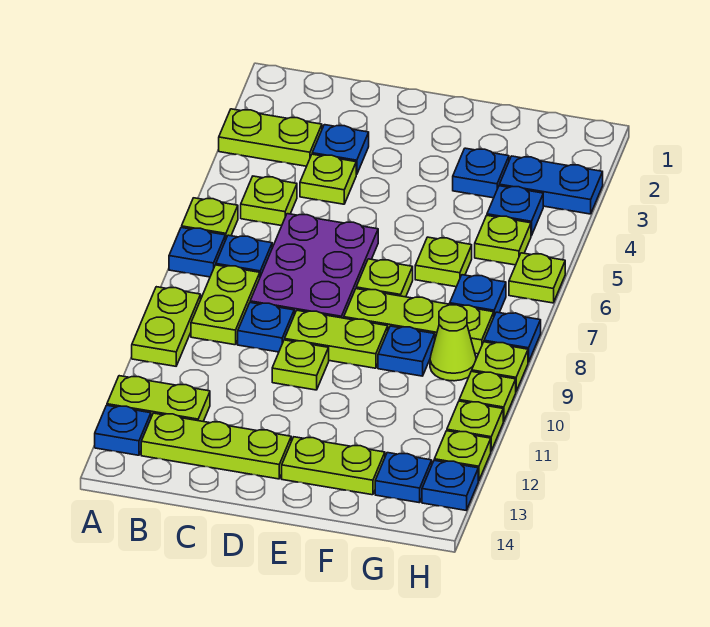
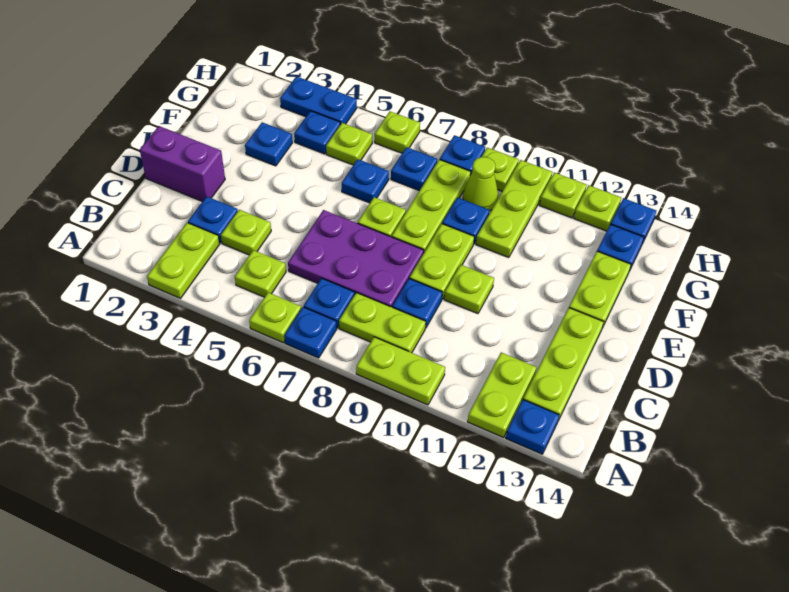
none -> purple 1x2 brick [140,126,225,202]
lime 1x1 plate [415,237,472,287] -> blue 1x1 plate [342,159,389,203]
blue 1x2 plate [499,156,603,214] -> blue 1x2 plate turned to [280,76,357,125]
lime 1x1 plate [459,371,516,422] -> lime 1x3 plate [476,160,552,258]

